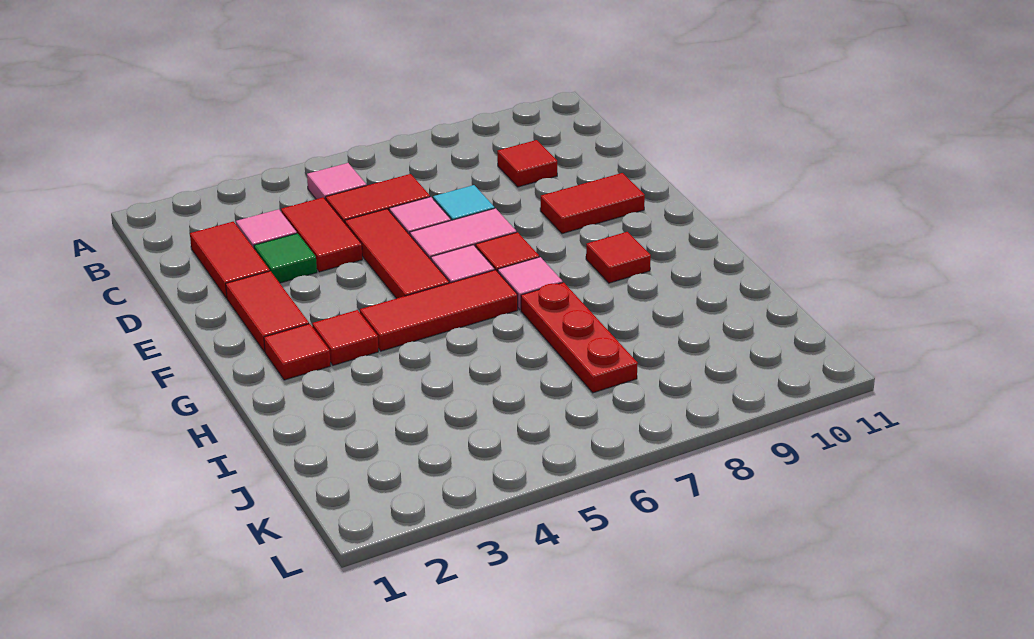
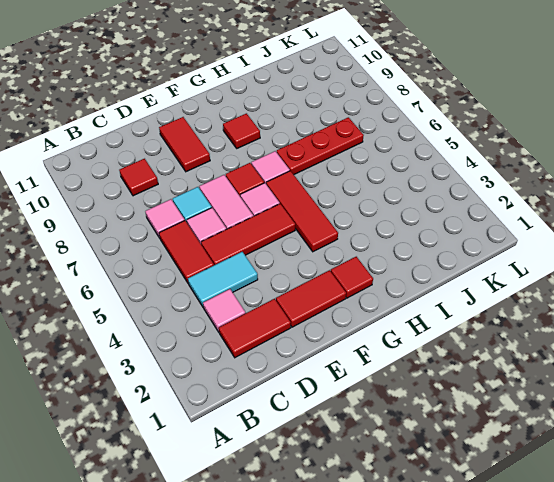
pink 1x1 tile [307,163,367,200] -> pink 1x1 tile moved to [145,199,185,238]
red 1x2 tile [281,197,362,272] -> cyan 1x2 tile [188,252,258,307]
green 1x1 tile [254,233,317,283] -> none
red 1x1 tile [312,310,378,365] -> none

